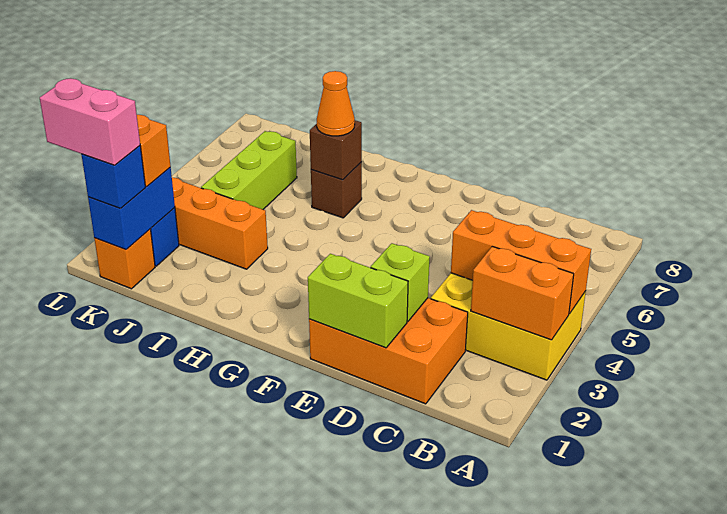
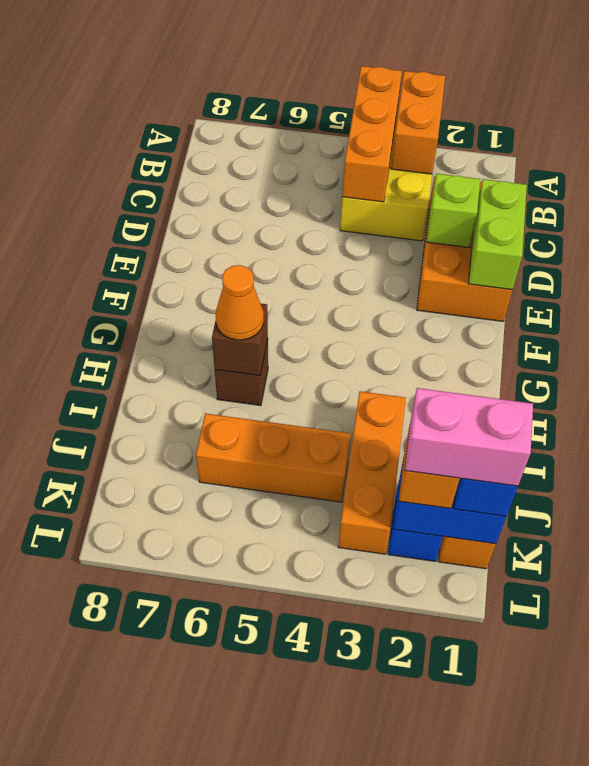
lime 1x3 brick [201,131,297,209] -> orange 1x3 brick [196,413,351,502]
pink 1x2 brick [40,78,140,165] -> pink 1x2 brick turned to [405,388,533,486]

